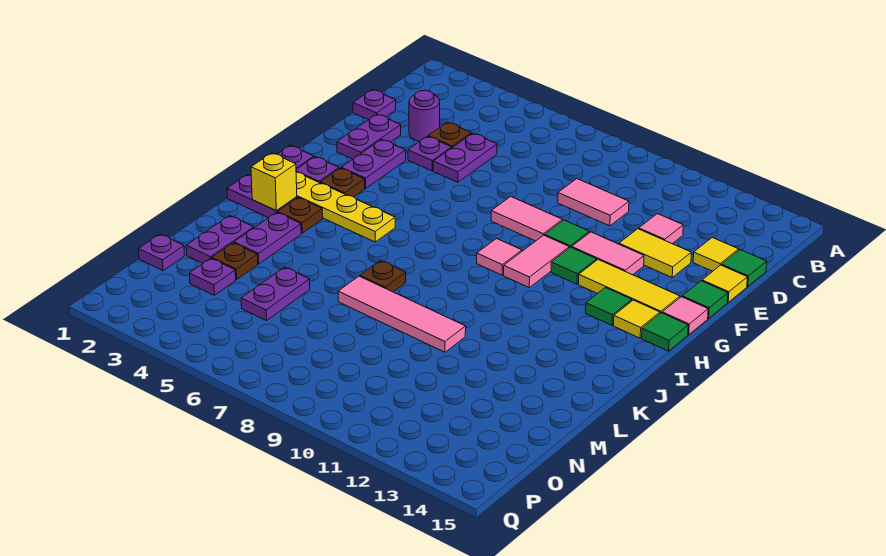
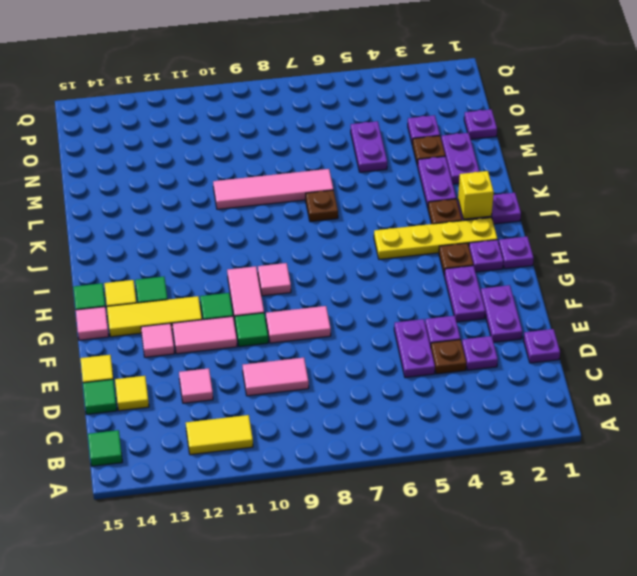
purple 1x1 round brick [409,90,440,142] -> purple 1x1 plate [462,336,498,370]
yellow 1x2 tile [619,229,691,277] -> yellow 1x2 tile moved to [186,415,253,455]
none -> pink 1x1 tile [141,323,174,357]
green 1x1 tile [682,281,728,318] -> green 1x1 tile moved to [88,430,122,466]

